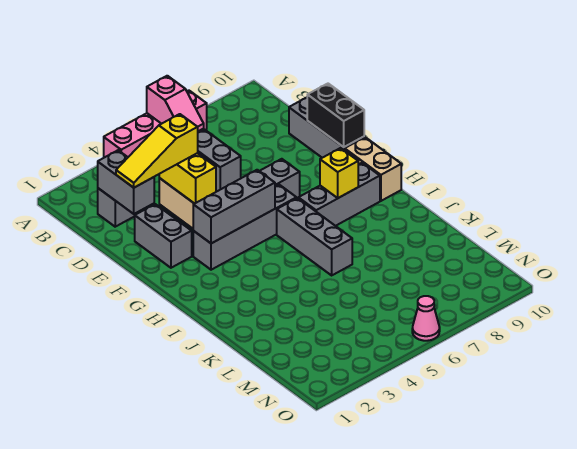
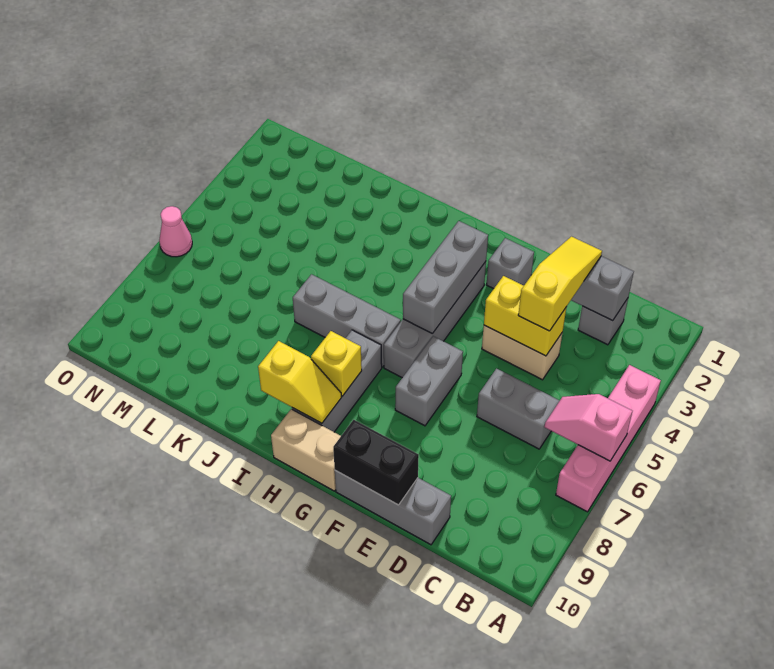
grey 1x2 brick [135,204,192,268] -> grey 1x1 brick [486,238,534,289]
none -> yellow 1x2 slope [258,341,342,423]

